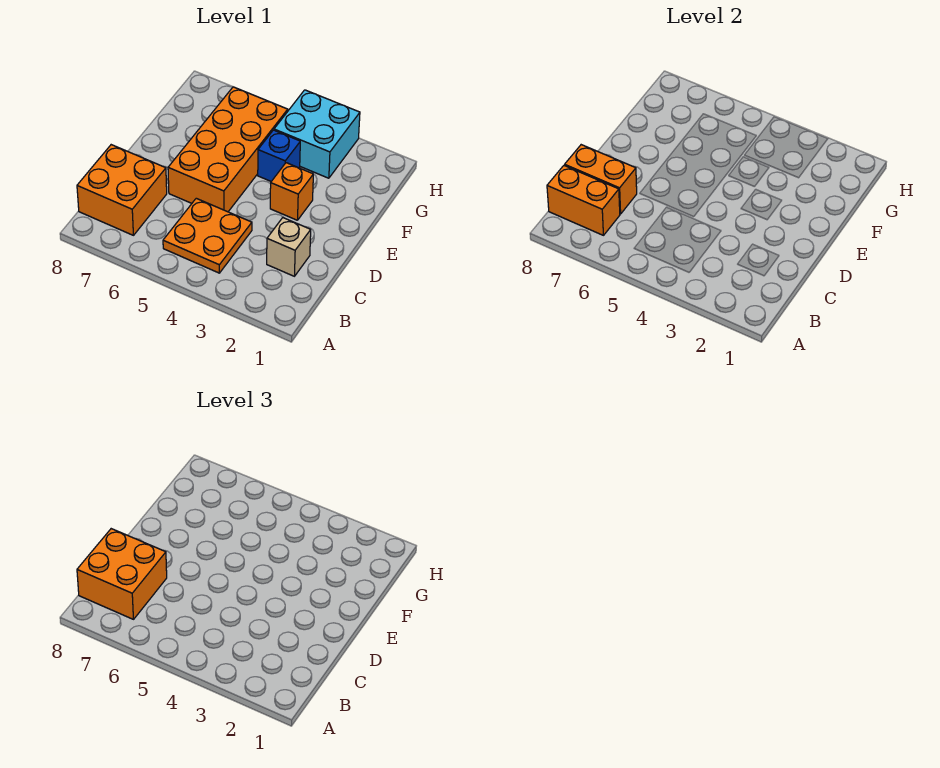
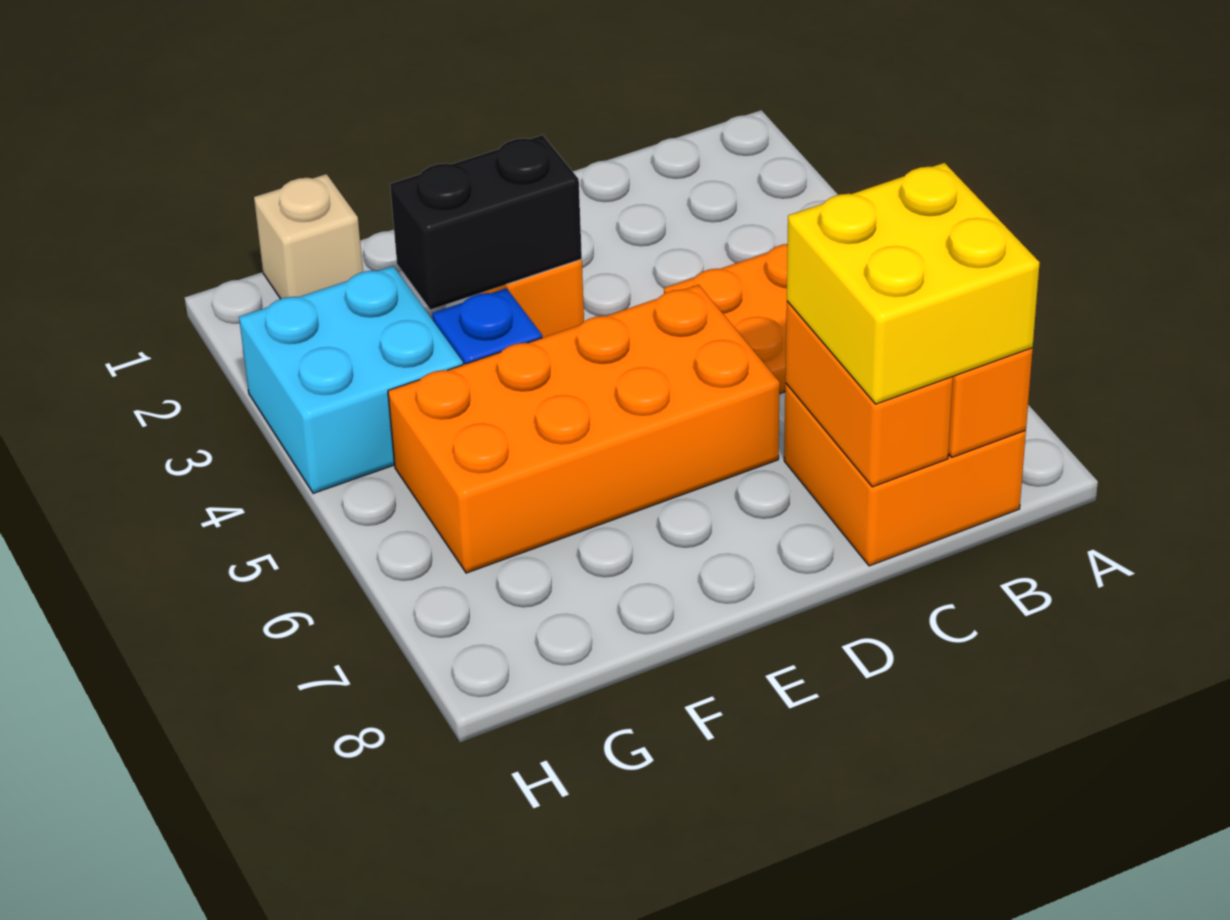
orange 2x2 brick [77,529,167,619] -> yellow 2x2 brick [787,163,1040,404]
tan 1x1 brick [267,218,311,276] -> tan 1x1 brick moved to [254,174,363,299]
none -> black 1x2 brick [390,135,582,310]

